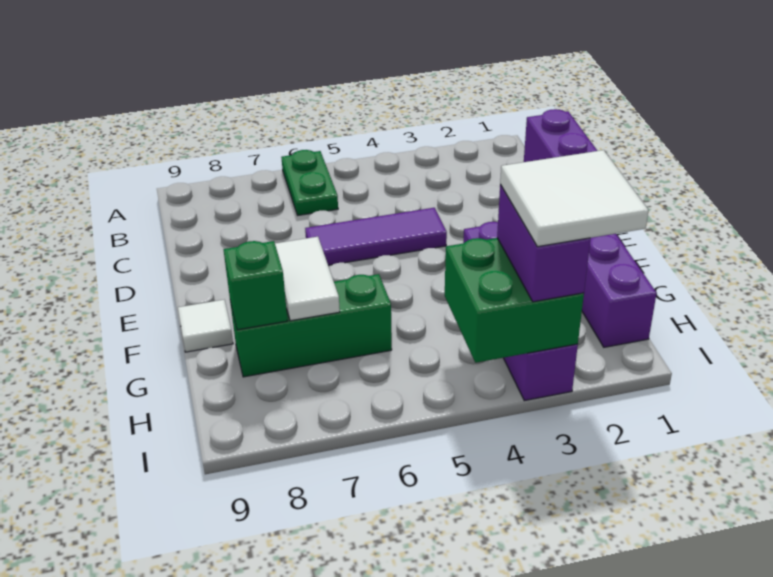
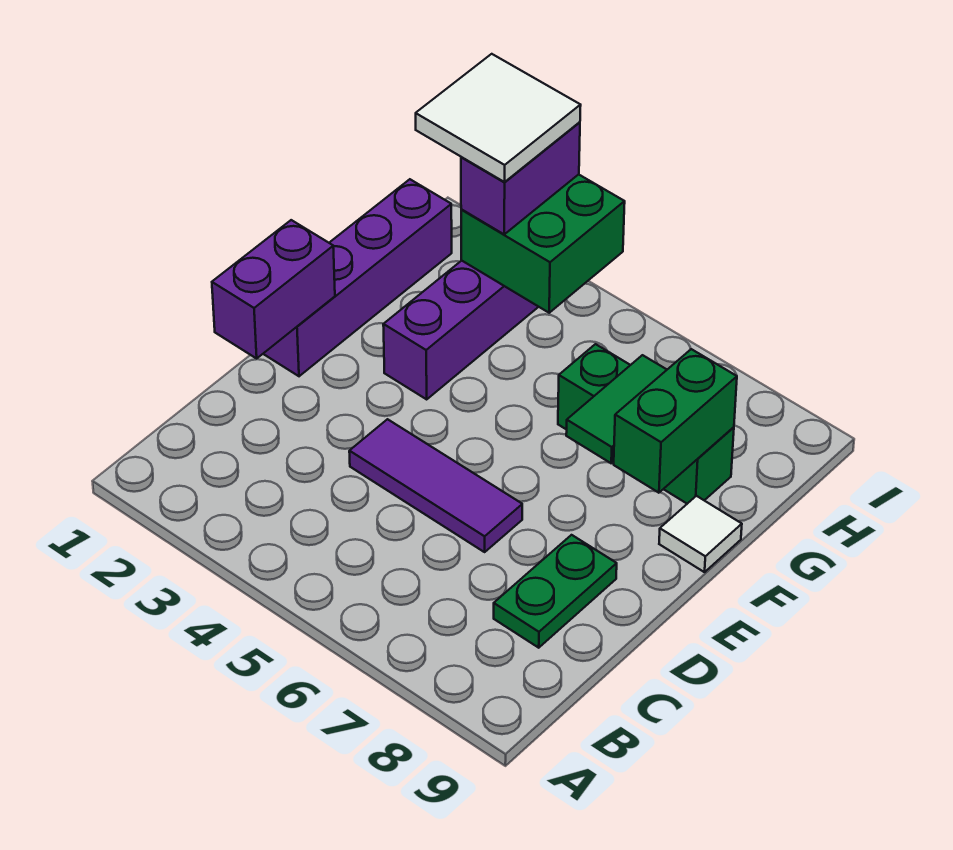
green 1x2 plate [281,150,338,215] -> green 1x2 plate moved to [494,535,617,648]
white 1x2 tile [275,237,340,321] -> green 1x2 tile [566,355,667,463]
green 1x1 brick [223,241,287,330] -> green 1x2 brick [614,349,737,493]

